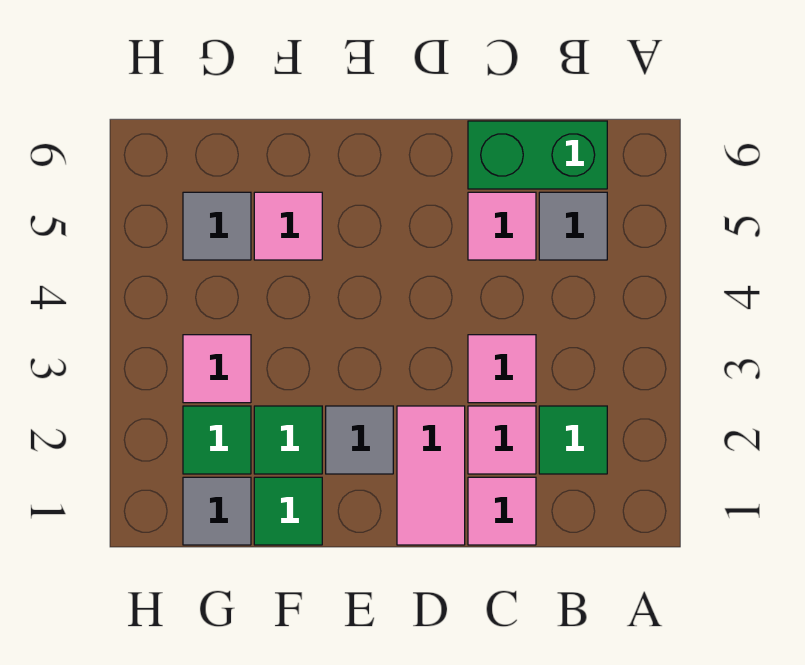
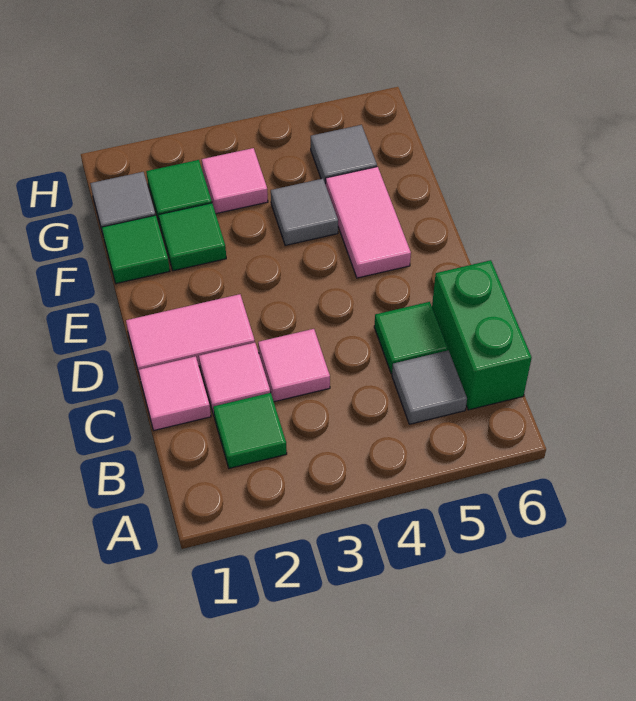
pink 1x1 tile [468,192,536,260] -> green 1x1 tile [374,302,448,374]
grey 1x1 tile [326,406,393,474] -> grey 1x1 tile moved to [271,179,338,246]
pink 1x1 tile [254,192,322,260] -> pink 1x2 tile [326,167,411,278]

